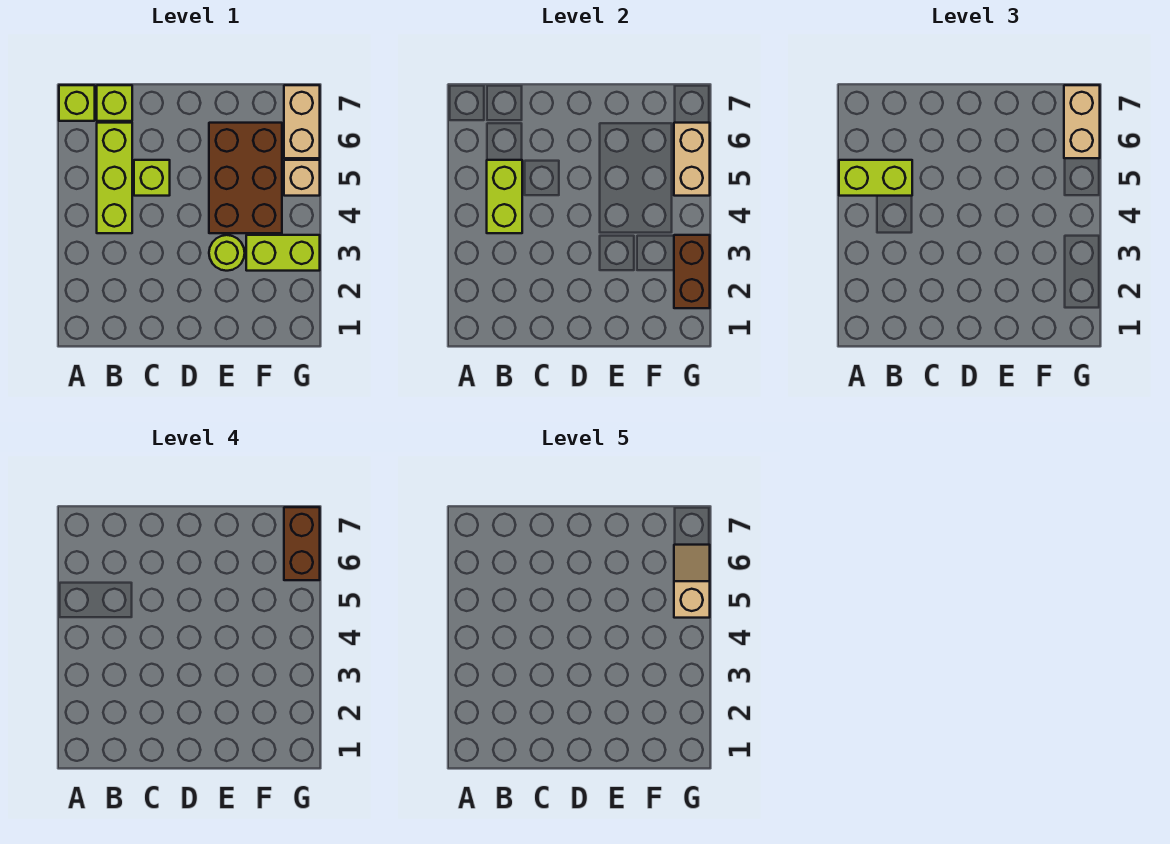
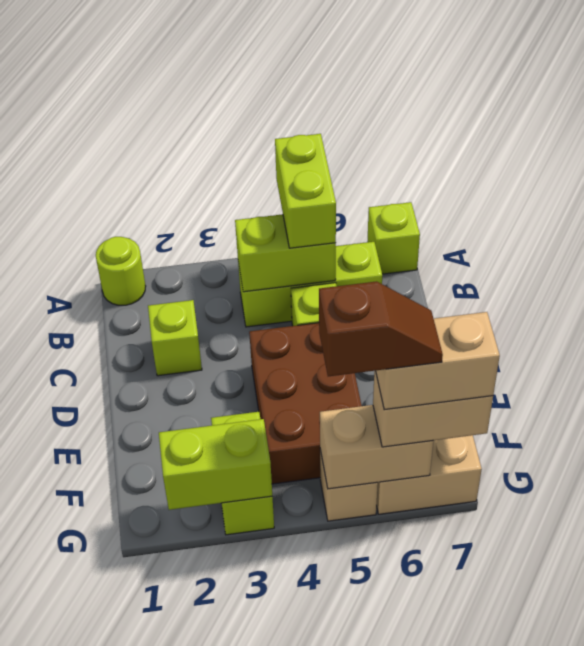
lime 1x1 brick [97,85,132,121] -> lime 1x1 brick moved to [148,300,202,376]
lime 1x1 round brick [209,235,245,271] -> lime 1x1 round brick moved to [96,237,146,305]
brown 2x3 brick [209,123,282,233] -> brown 2x3 brick turned to [249,323,362,484]
brown 1x2 brick [674,235,710,308] -> lime 1x2 brick [159,419,272,510]
tan 1x2 slope [674,545,710,618] -> brown 1x2 slope [319,281,443,376]
brown 1x2 brick [284,507,320,580] -> tan 1x2 brick [376,312,500,410]

